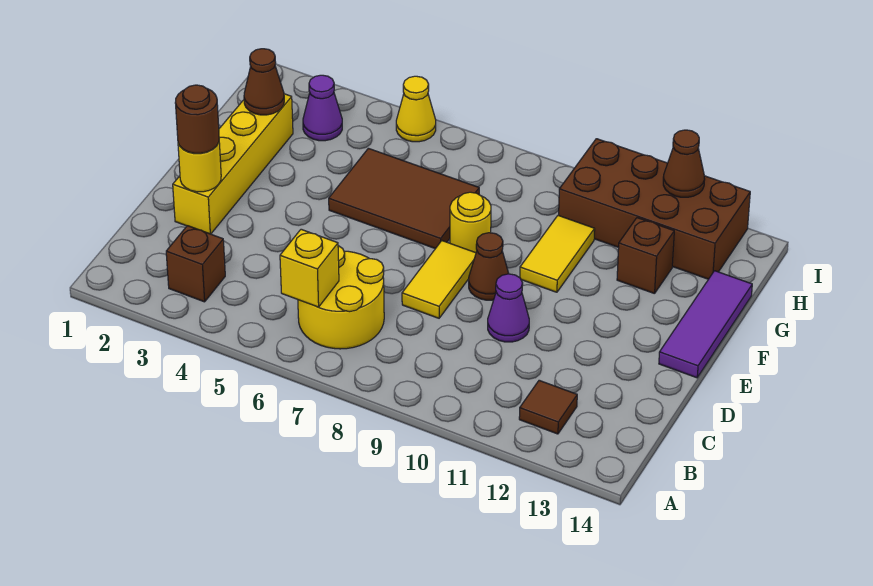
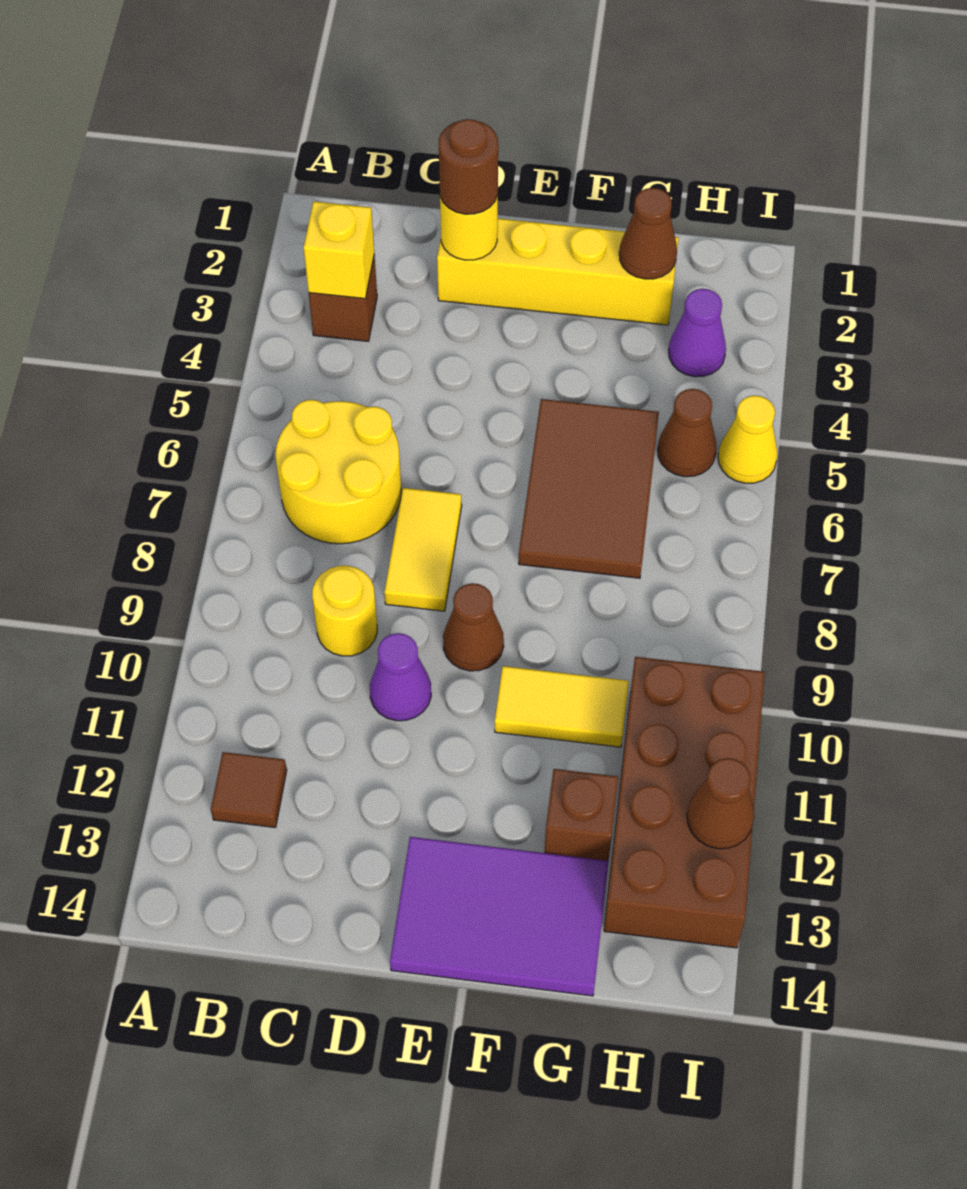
yellow 1x1 brick [280,229,339,307] -> yellow 1x1 brick moved to [304,201,374,299]
yellow 1x2 tile [402,241,476,318] -> yellow 1x2 tile turned to [384,488,462,611]
purple 1x3 tile [659,271,752,378] -> purple 2x3 tile [390,837,609,996]
yellow 1x1 round brick [450,192,491,253] -> yellow 1x1 round brick moved to [312,566,377,656]
none -> brown 1x1 cone [658,389,716,477]

